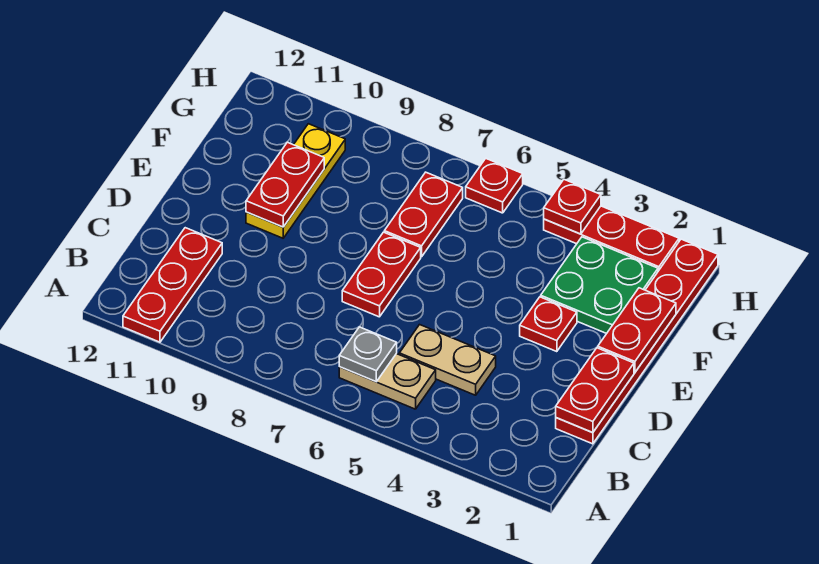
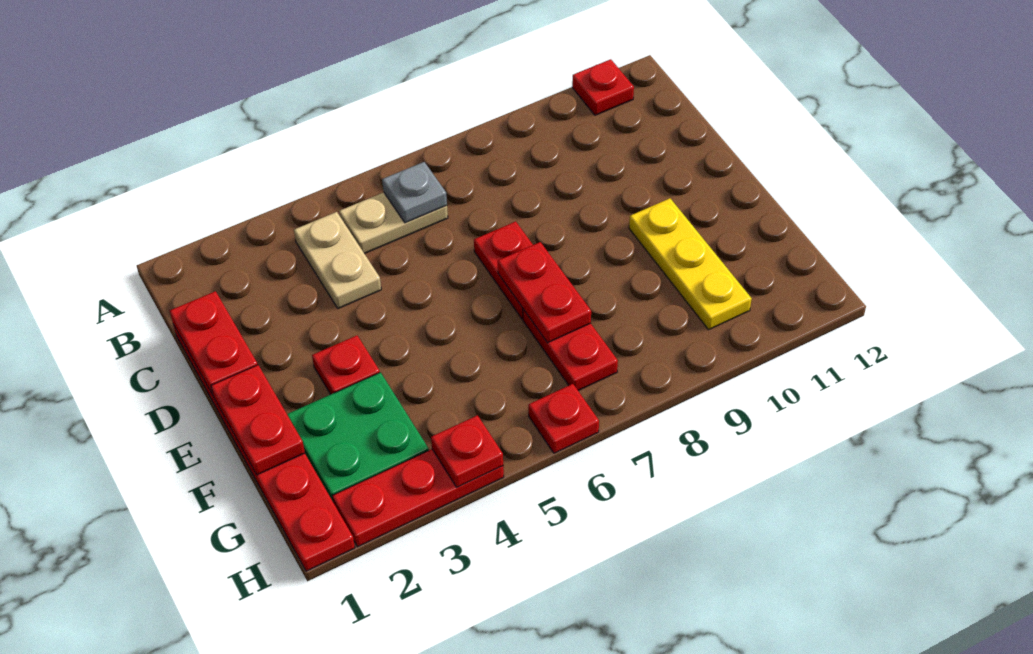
red 1x3 plate [123,228,222,342] -> red 1x1 plate [572,59,634,115]
tan 1x2 plate [399,325,496,395] -> tan 1x2 plate turned to [294,212,381,308]
red 1x2 plate [246,142,324,227] -> red 1x2 plate moved to [498,242,591,343]

